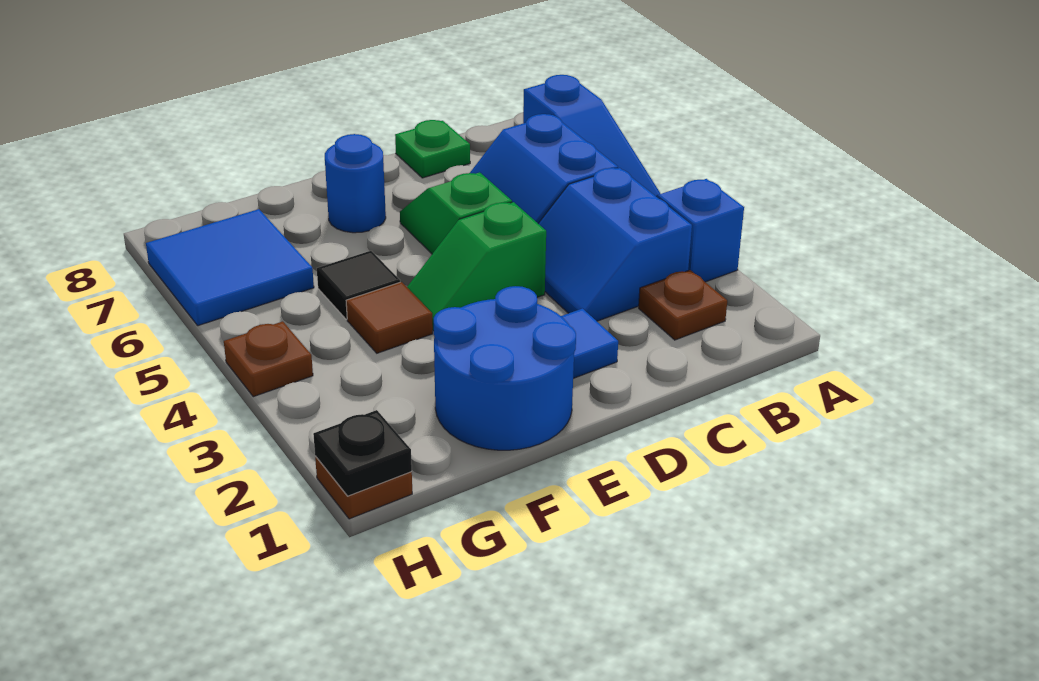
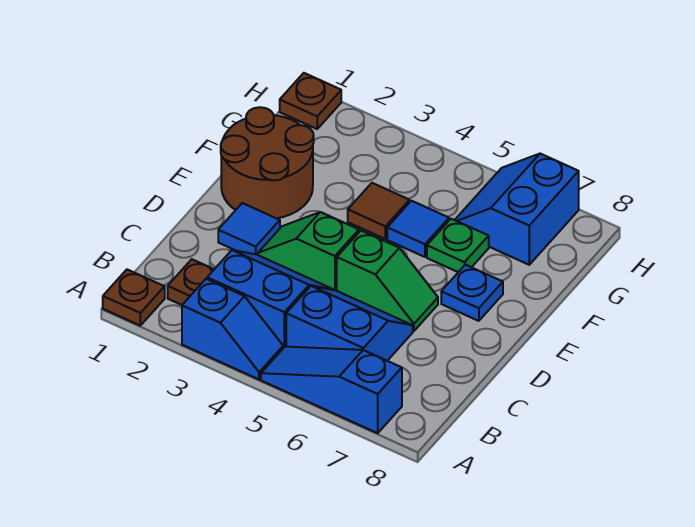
green 1x1 plate [395,120,470,178] -> green 1x1 plate moved to [427,219,489,272]
green 1x2 slope [407,202,546,331] -> green 1x2 slope turned to [258,212,359,291]
blue 2x2 round brick [434,286,576,450] -> brown 2x2 round brick [221,107,314,218]
blue 1x1 round brick [325,134,386,233] -> blue 1x1 plate [441,265,503,321]
black 1x1 tile [317,251,400,319] -> blue 1x1 tile [387,201,449,257]
blue 2x2 tile [146,209,314,326] -> blue 2x2 slope [455,154,579,265]
black 1x1 plate [313,410,412,496] -> none
brown 1x1 plate [224,321,313,397] -> brown 1x1 plate moved to [103,270,165,325]

